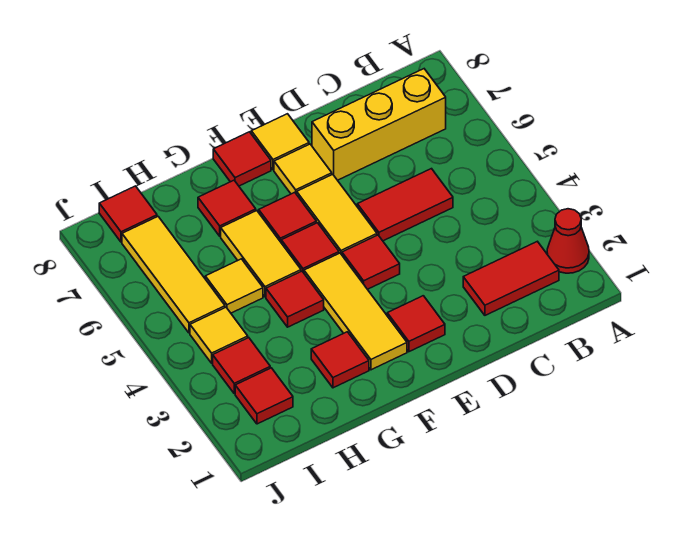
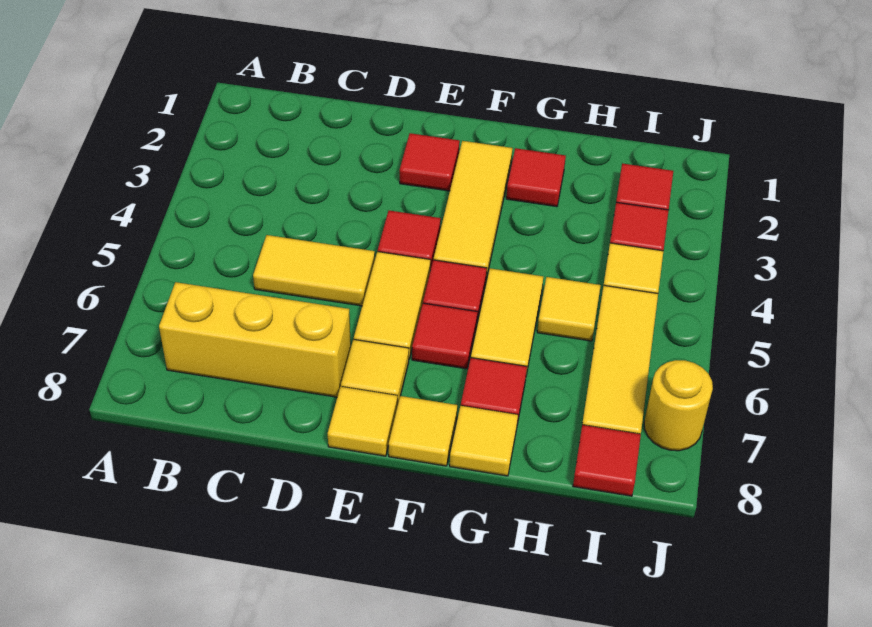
red 1x1 cone [547,209,589,273] -> none
red 1x2 tile [463,241,559,315] -> none
red 1x2 tile [357,169,453,241] -> yellow 1x2 tile [253,235,375,306]
red 1x1 tile [213,132,271,186] -> yellow 1x1 tile [389,396,457,466]
red 1x1 tile [266,271,324,327] -> none
none -> yellow 1x1 tile [450,405,518,476]
none -> yellow 1x1 round brick [644,360,713,451]

